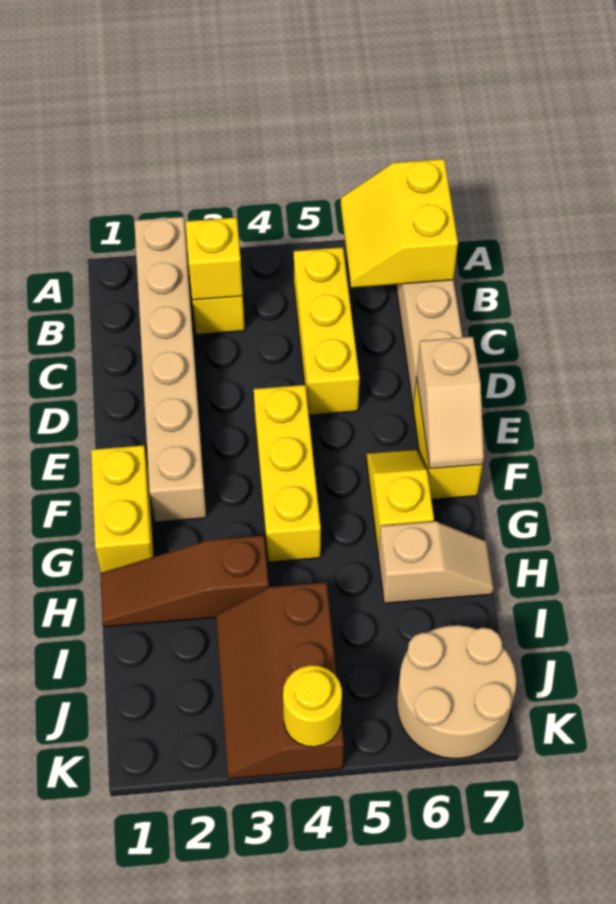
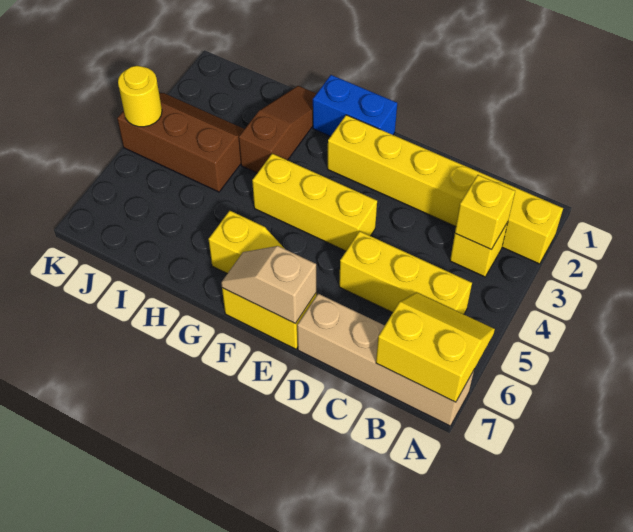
tan 1x6 brick [134,217,206,522] -> yellow 1x6 brick [328,115,563,264]
yellow 1x2 brick [91,445,154,573] -> blue 1x2 brick [313,75,397,136]
tan 1x2 slope [378,521,494,603] -> none
tan 2x2 round brick [397,625,516,758] -> none

